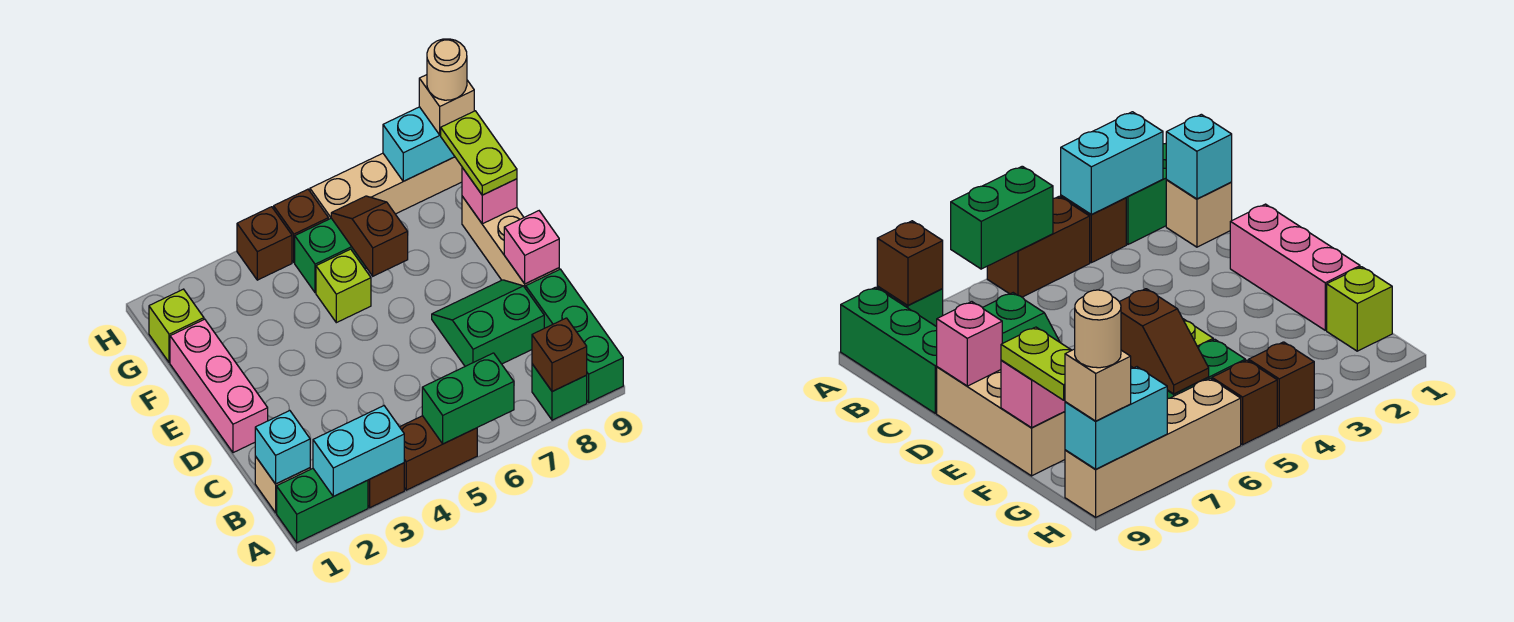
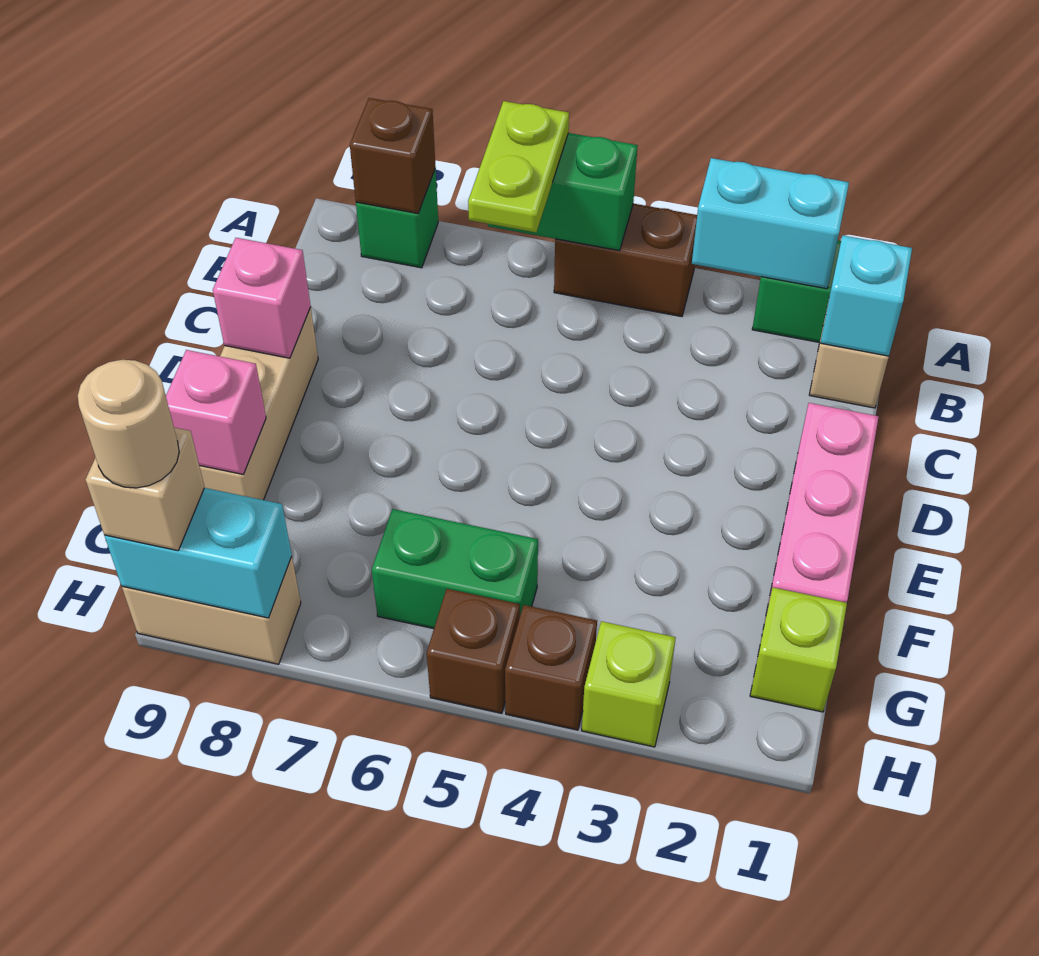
brown 1x1 brick [368,463,404,508] -> none
green 1x3 brick [526,269,623,402] -> none
green 2x2 slope [432,280,544,366] -> none
lime 1x1 brick [316,249,371,323] -> lime 1x1 brick moved to [582,621,676,747]
brown 1x2 slope [331,196,408,276] -> none
lime 1x2 plate [441,111,517,195] -> lime 1x2 plate moved to [468,101,569,232]
tan 1x4 brick [310,153,462,219] -> tan 1x2 brick [122,557,301,664]

